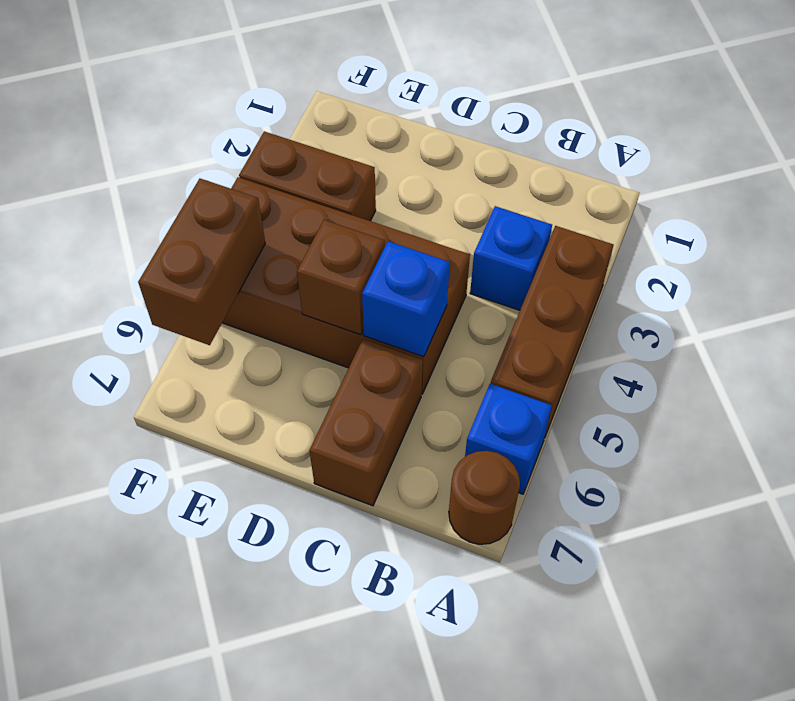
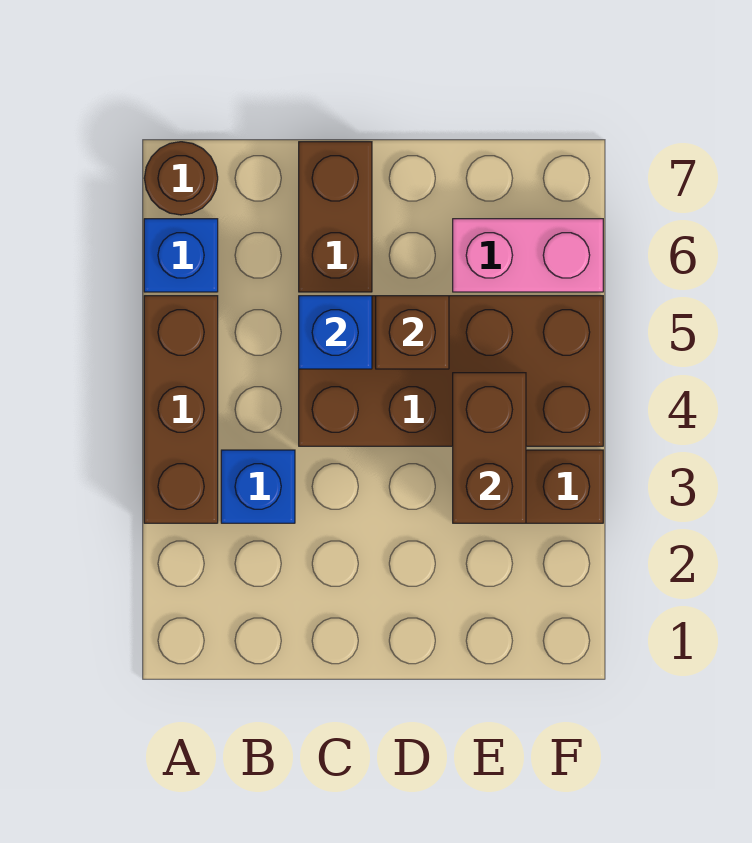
none -> pink 1x2 brick [453,219,603,292]
brown 1x2 brick [138,179,265,345] -> brown 1x2 brick moved to [453,373,526,523]

